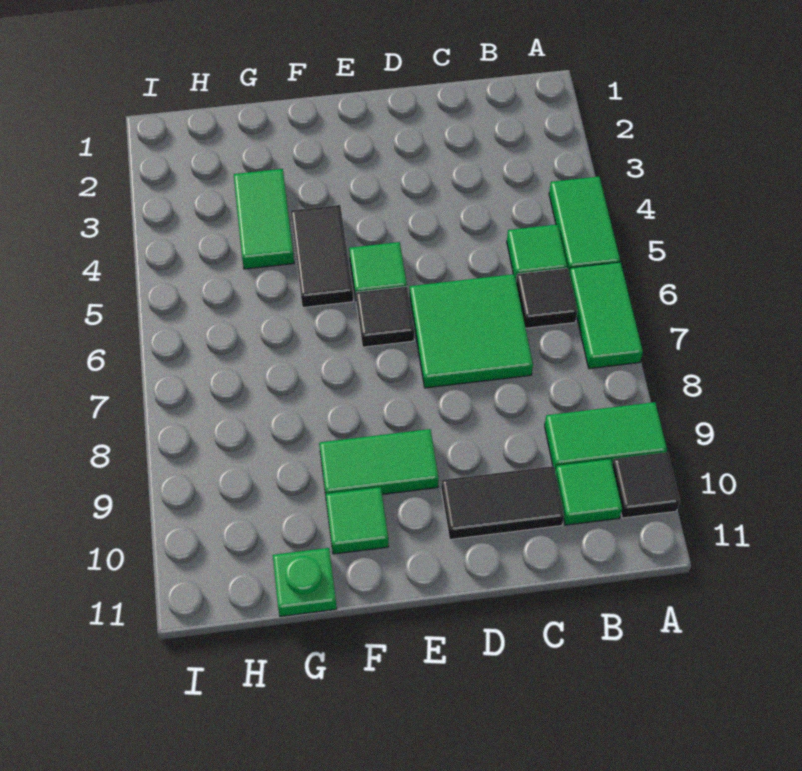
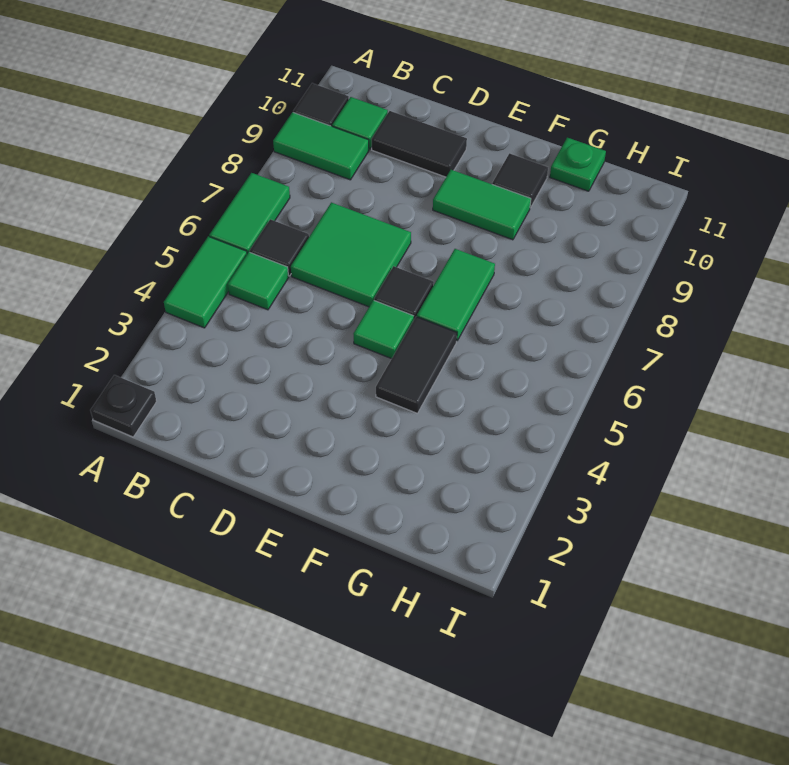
none -> black 1x1 plate [90,375,157,437]
green 1x1 tile [326,487,388,554] -> black 1x1 tile [492,153,548,208]
green 1x2 tile [234,169,294,269] -> green 1x2 tile moved to [417,249,495,341]

